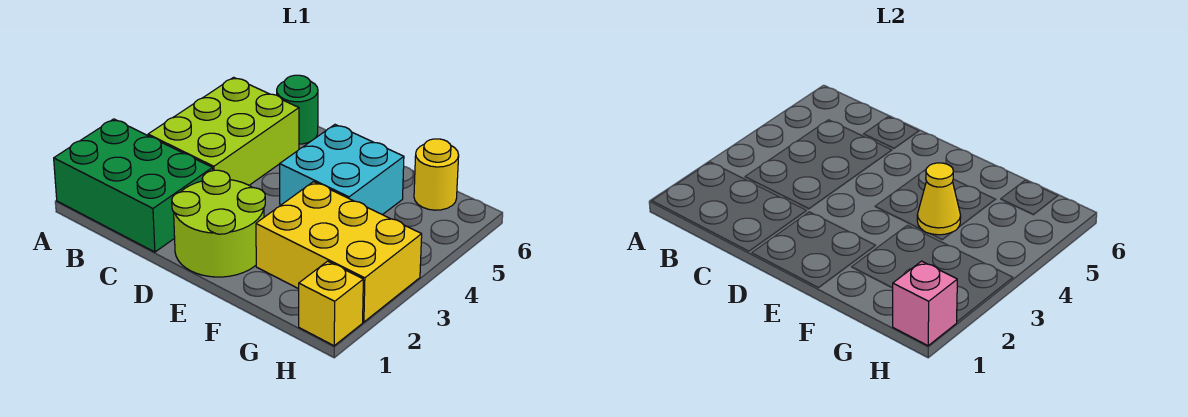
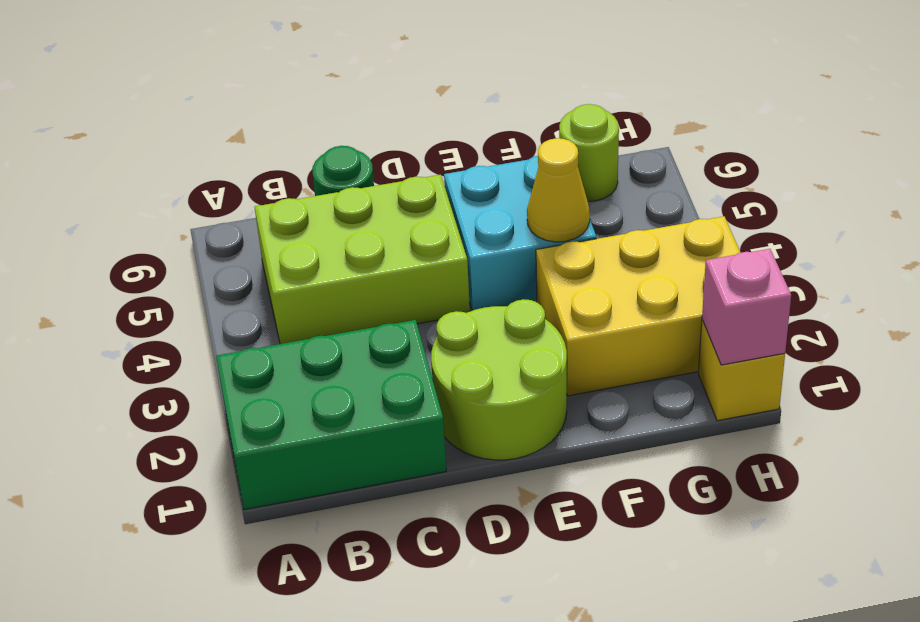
lime 2x3 brick [148,77,299,185] -> lime 2x3 brick turned to [255,175,470,344]
yellow 1x1 round brick [414,139,459,210] -> lime 1x1 round brick [559,104,619,201]

